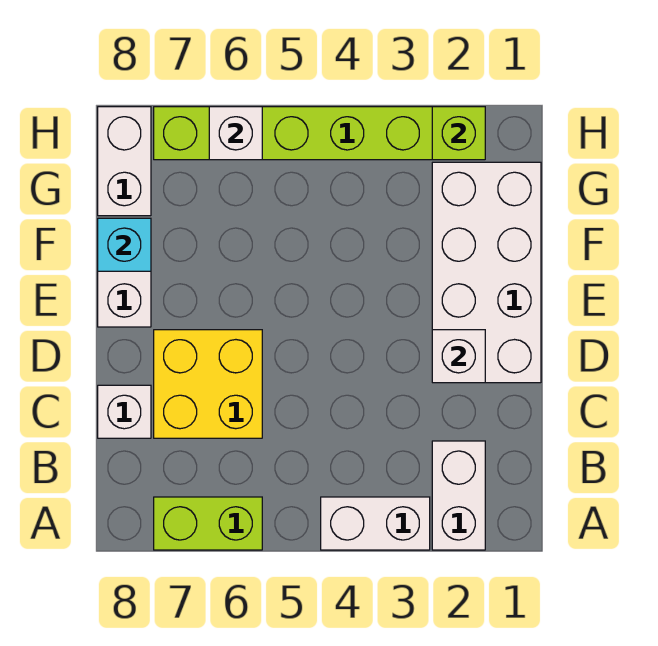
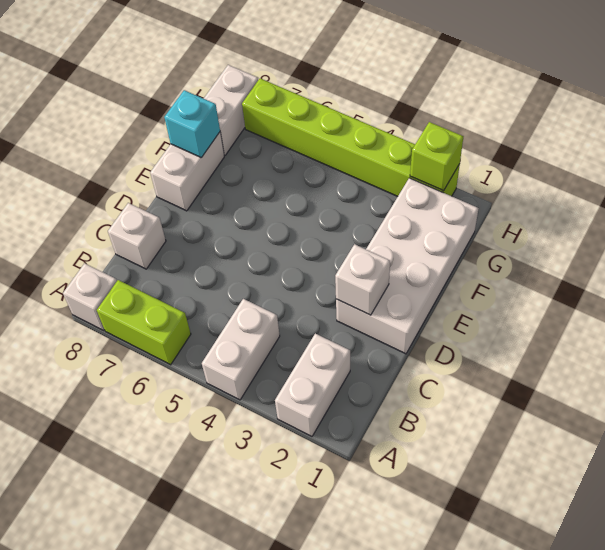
white 1x2 brick [321,497,430,550] -> white 1x2 brick turned to [202,299,280,400]
yellow 2x2 brick [154,330,262,438] -> none
white 1x1 brick [209,107,262,160] -> white 1x1 brick moved to [63,263,117,330]

